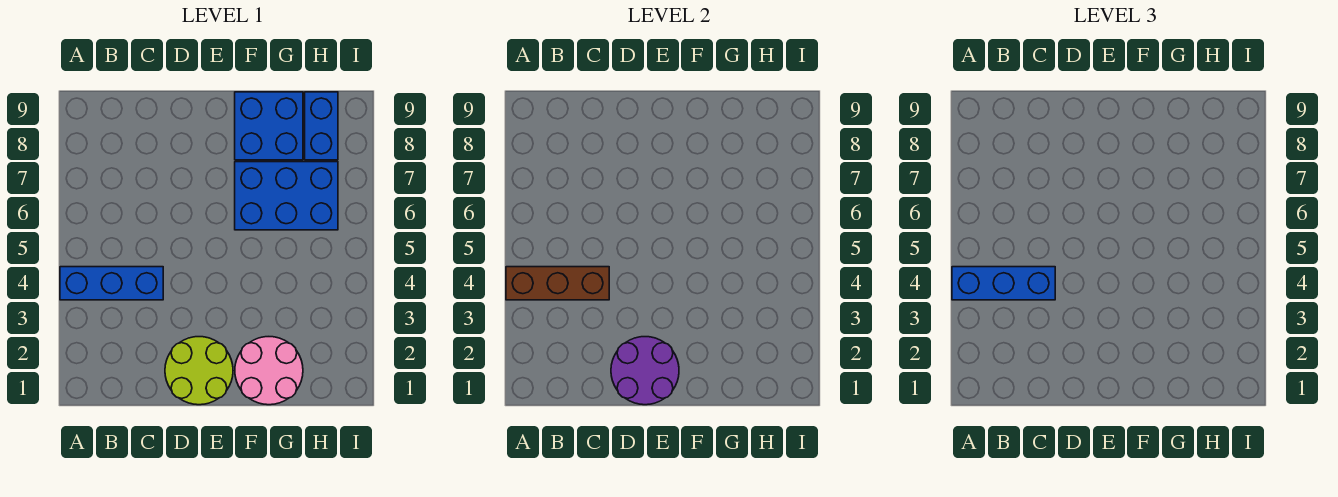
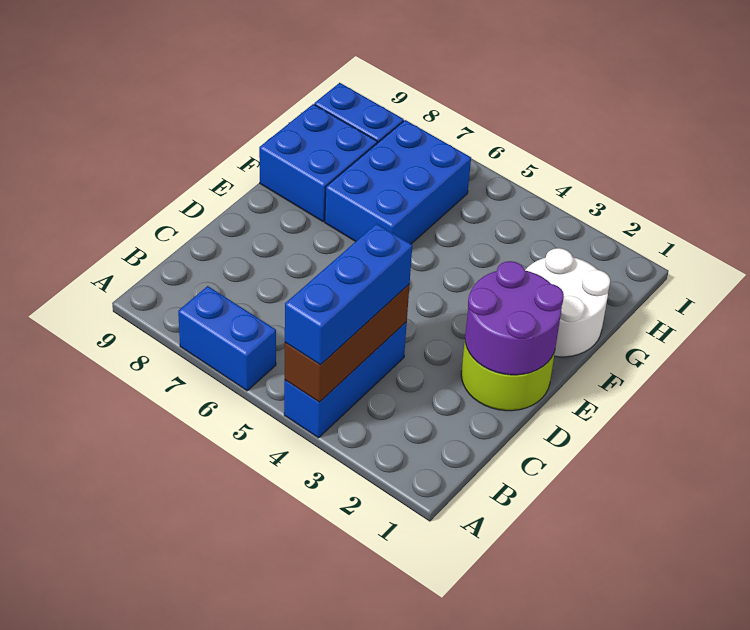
none -> blue 1x2 brick [178,286,276,391]
pink 2x2 round brick [235,337,303,405] -> white 2x2 round brick [525,248,610,357]

